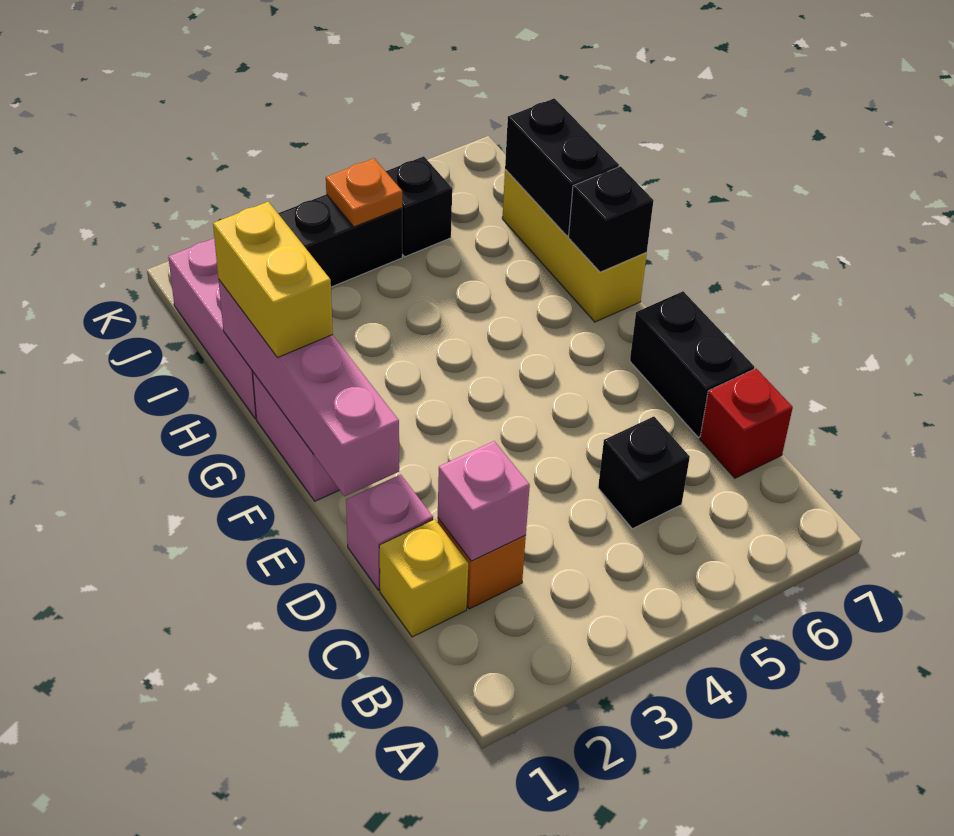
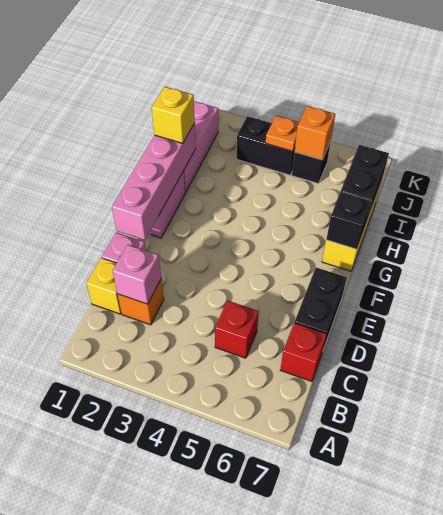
black 1x1 brick [598,417,690,529] -> red 1x1 brick [215,301,259,358]
yellow 1x2 brick [213,202,333,358] -> yellow 1x1 brick [152,87,195,143]
none -> orange 1x1 brick [295,106,335,160]

